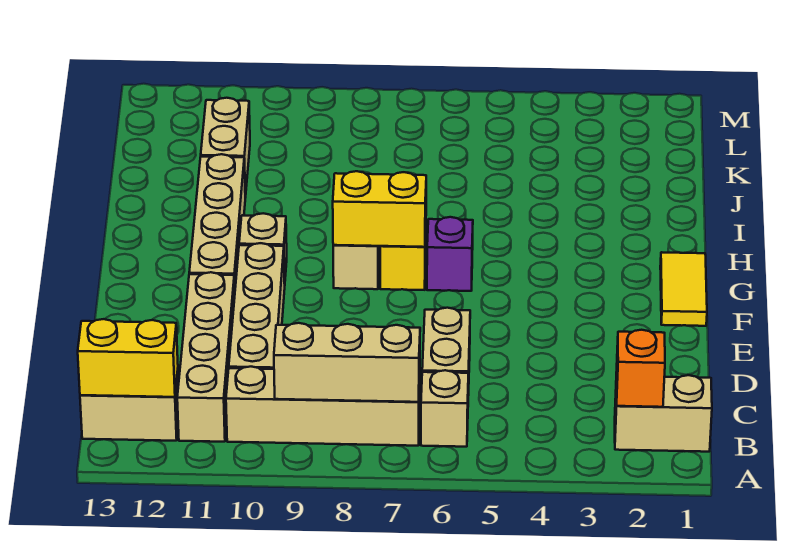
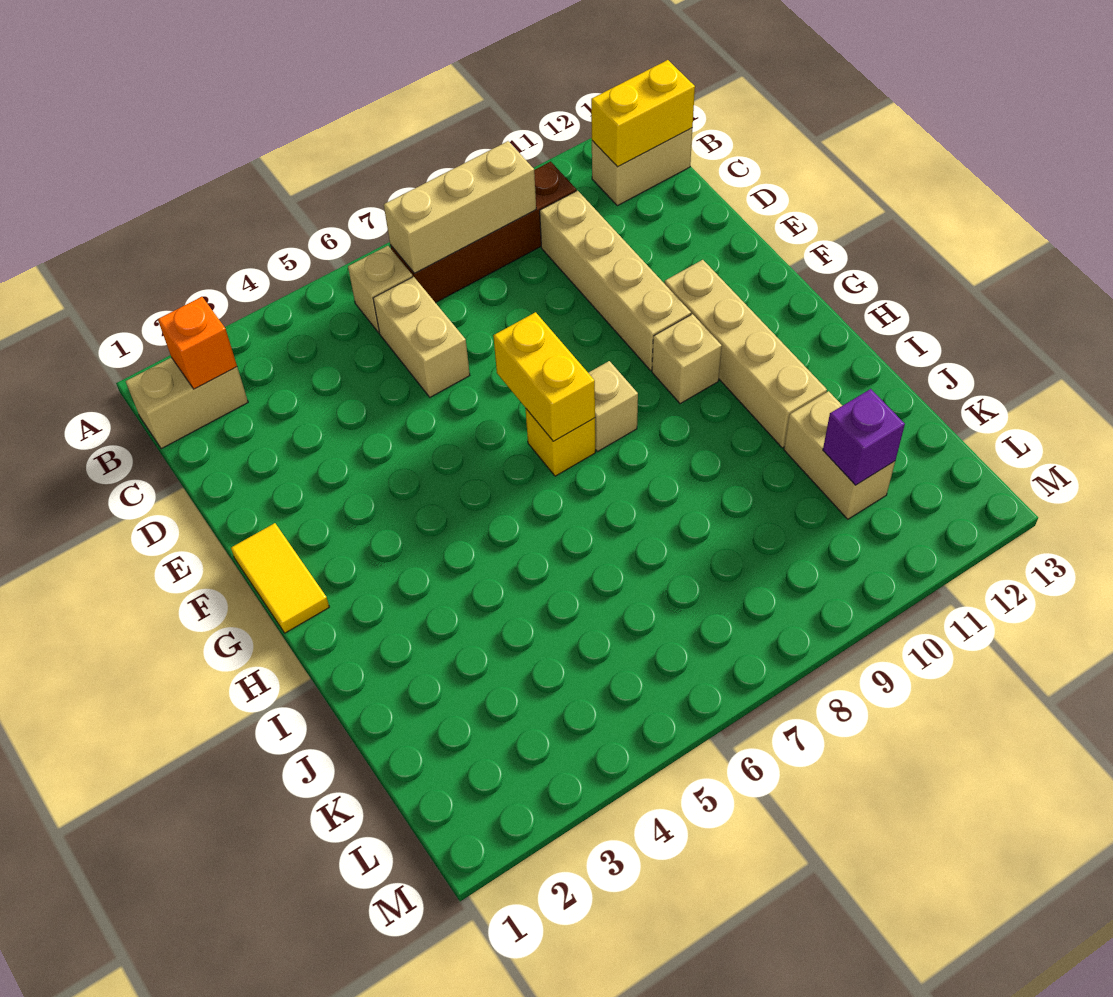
tan 1x4 brick [226,367,420,446] -> brown 1x4 brick [390,162,576,303]
tan 1x4 brick [177,272,235,442] -> none
purple 1x1 brick [427,217,473,291] -> purple 1x1 brick moved to [823,389,905,485]
yellow 1x2 brick [333,171,426,247] -> yellow 1x2 brick turned to [493,312,595,441]

